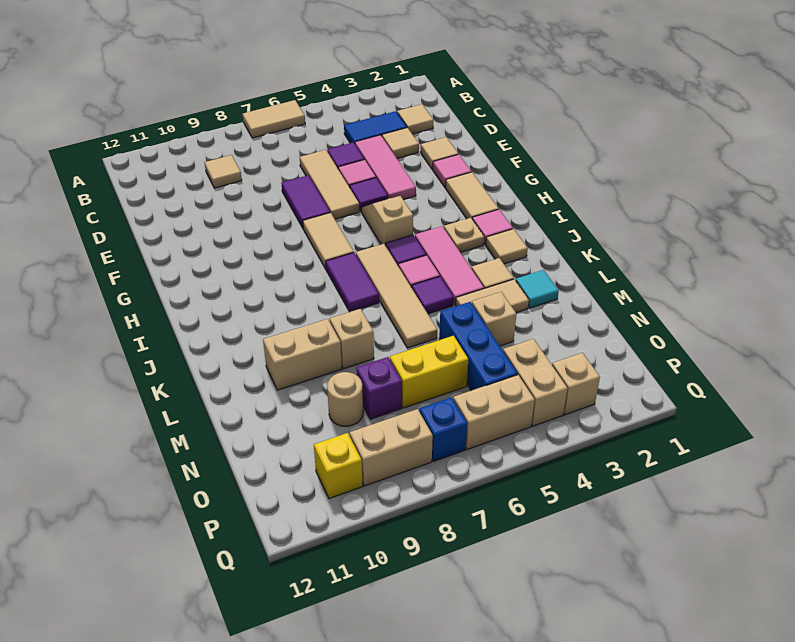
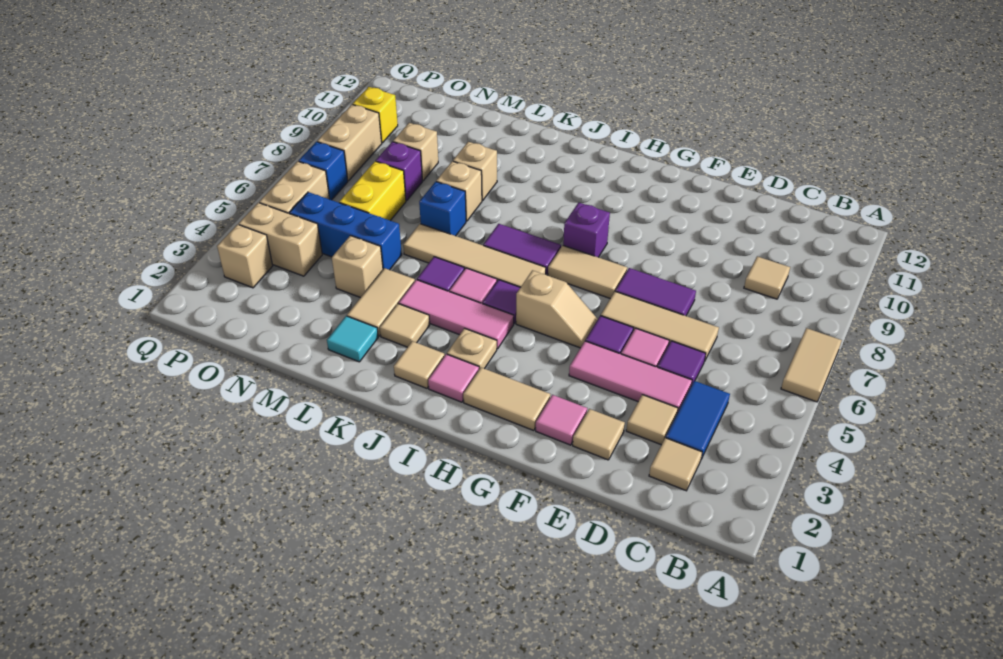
none -> purple 1x1 brick [563,202,610,257]
none -> blue 1x1 brick [419,182,466,236]
tan 1x2 brick [263,319,342,390] -> tan 1x1 brick [453,142,497,201]
tan 1x1 round brick [327,372,363,426] -> tan 1x1 brick [393,123,438,181]

